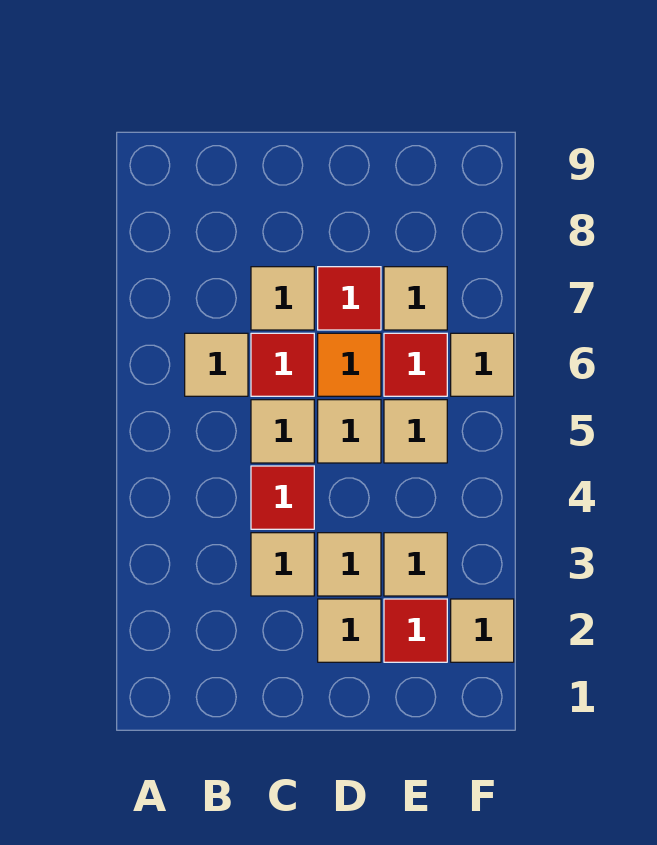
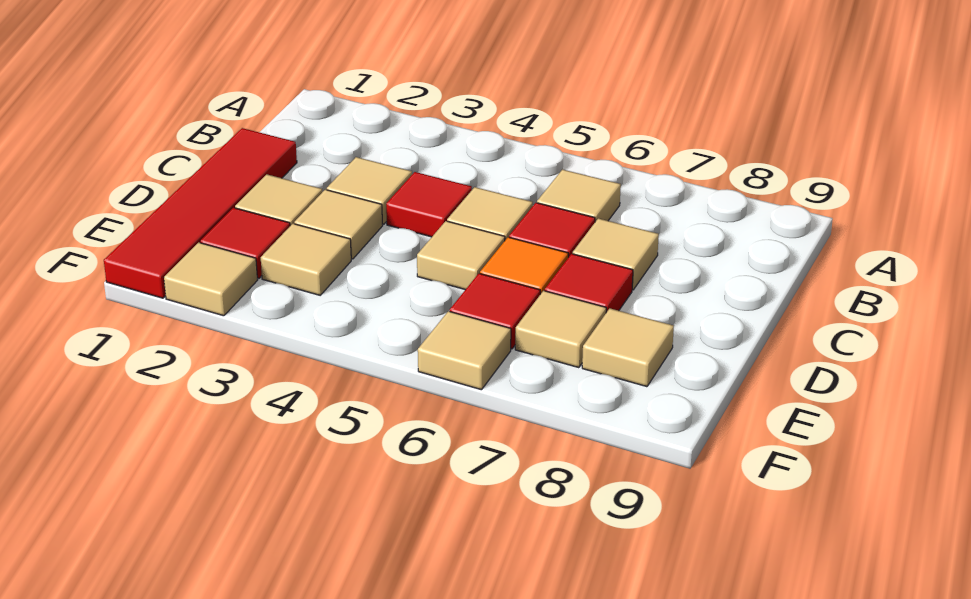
none -> red 1x4 tile [104,128,297,298]
tan 1x1 tile [384,400,447,463] -> tan 1x1 tile moved to [582,308,674,387]

